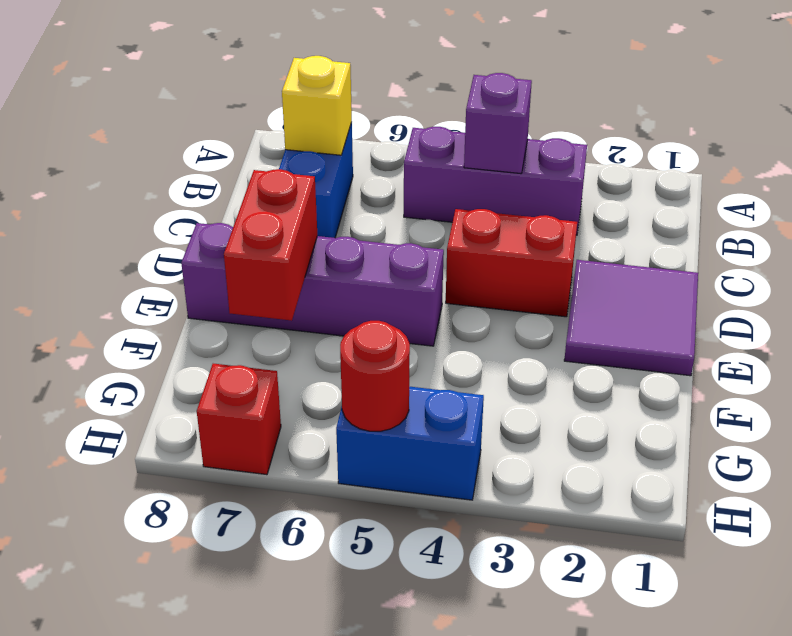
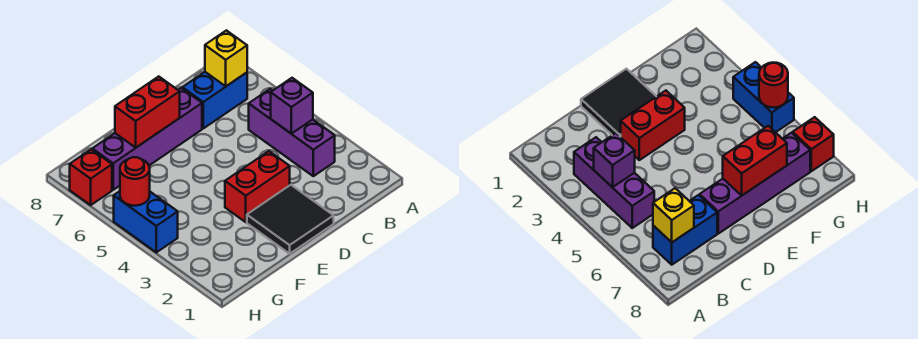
purple 2x2 tile [564,260,698,376] -> black 2x2 tile [247,185,334,254]
red 1x2 brick [446,209,577,317] -> red 1x2 brick turned to [225,151,290,222]
purple 1x4 brick [181,223,444,346] -> purple 1x4 brick turned to [92,88,202,190]

